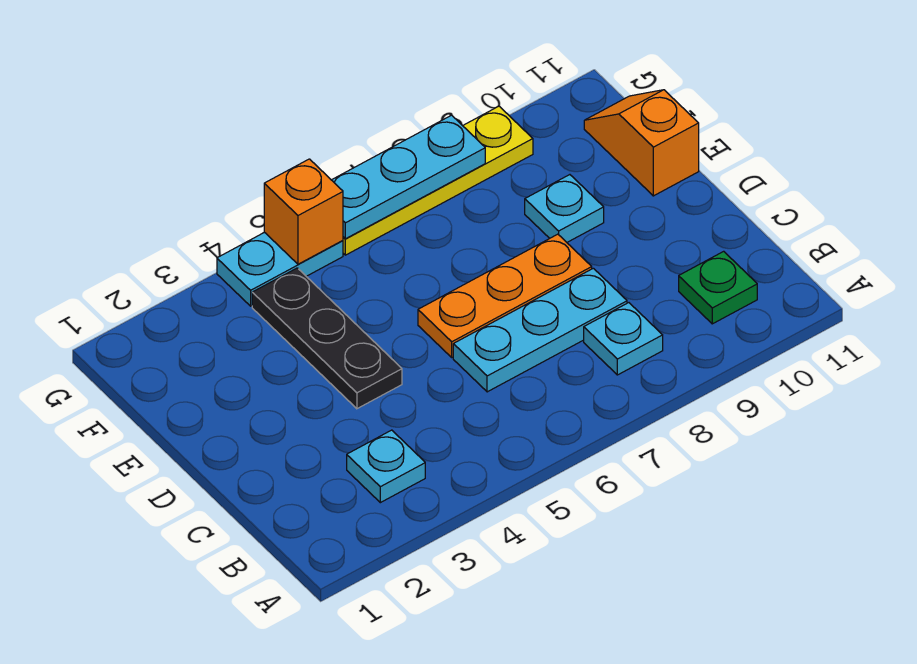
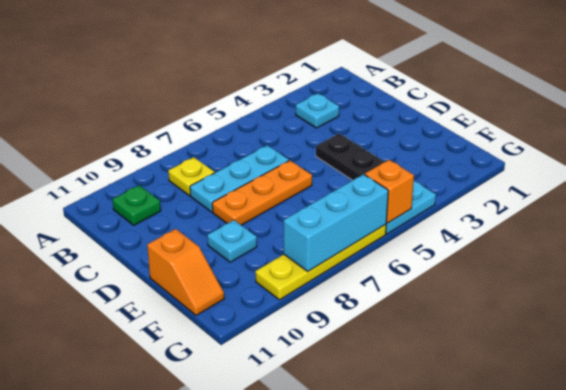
cyan 1x1 plate [584,303,663,375] -> yellow 1x1 plate [168,157,215,196]
cyan 1x3 plate [332,115,485,239] -> cyan 1x3 brick [284,174,388,271]

